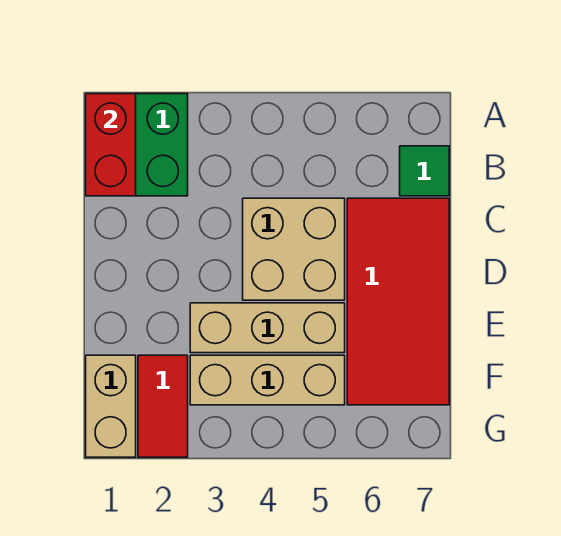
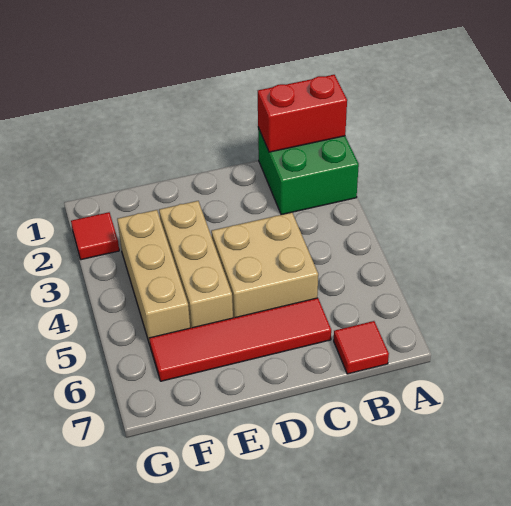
green 1x1 tile [400,146,449,196] -> red 1x1 tile [334,321,389,374]
red 2x4 tile [347,198,449,405] -> red 1x4 tile [149,298,331,381]
tan 1x2 brick [86,355,136,457] -> none
red 1x2 tile [138,355,188,457] -> red 1x1 tile [71,212,119,260]

